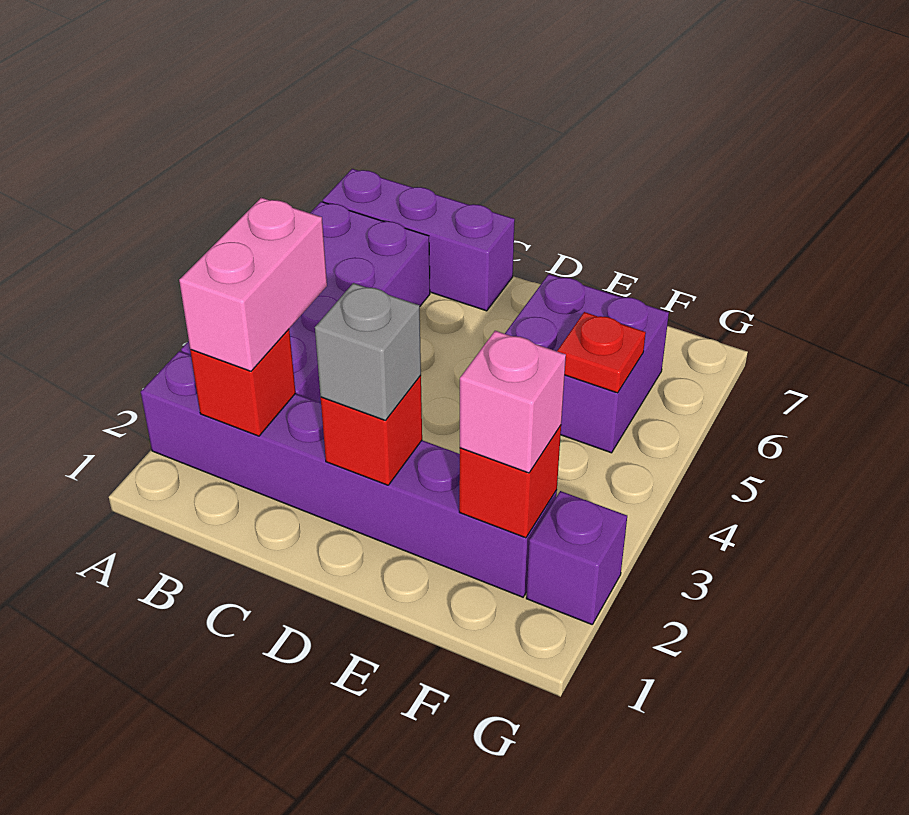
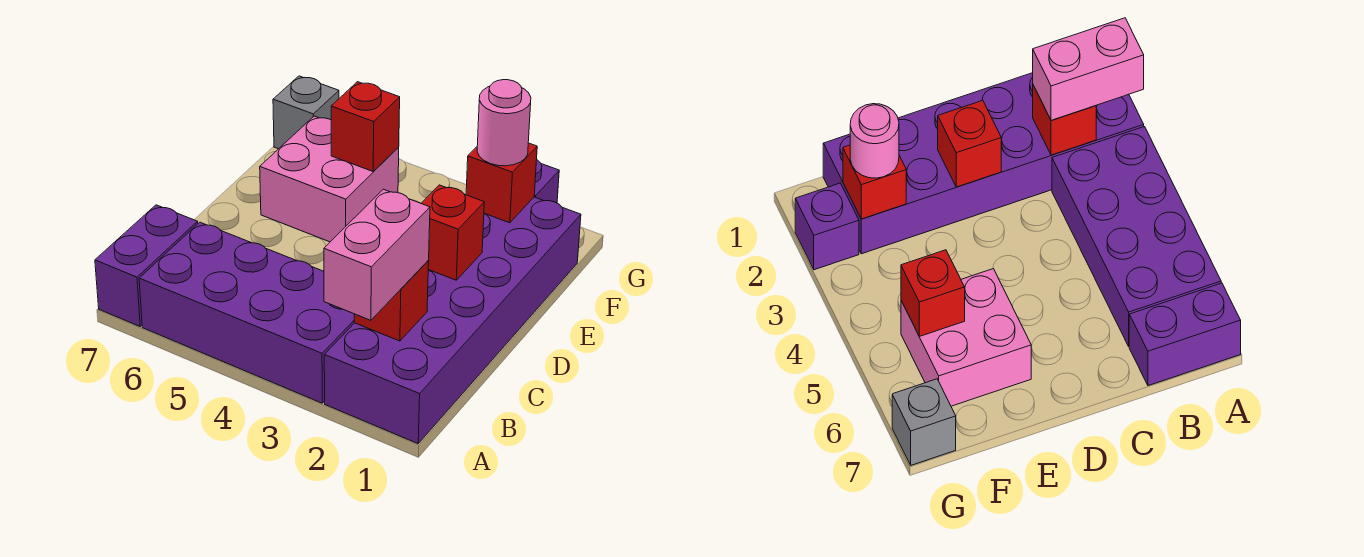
purple 1x6 brick [141,351,557,597] -> purple 2x6 brick [324,197,581,444]
purple 1x3 brick [323,169,515,311] -> purple 1x2 brick [95,205,198,326]
pink 1x2 brick [179,198,327,371] -> pink 1x2 brick turned to [324,189,430,320]
grey 1x1 brick [315,283,421,421] -> grey 1x1 brick moved to [273,76,339,149]
purple 2x2 brick [505,274,669,453] -> pink 2x2 brick [260,116,399,242]
pink 1x1 brick [460,331,566,473] -> pink 1x1 round brick [477,80,531,166]
red 1x1 plate [557,312,646,393] -> red 1x1 brick [331,82,400,172]

